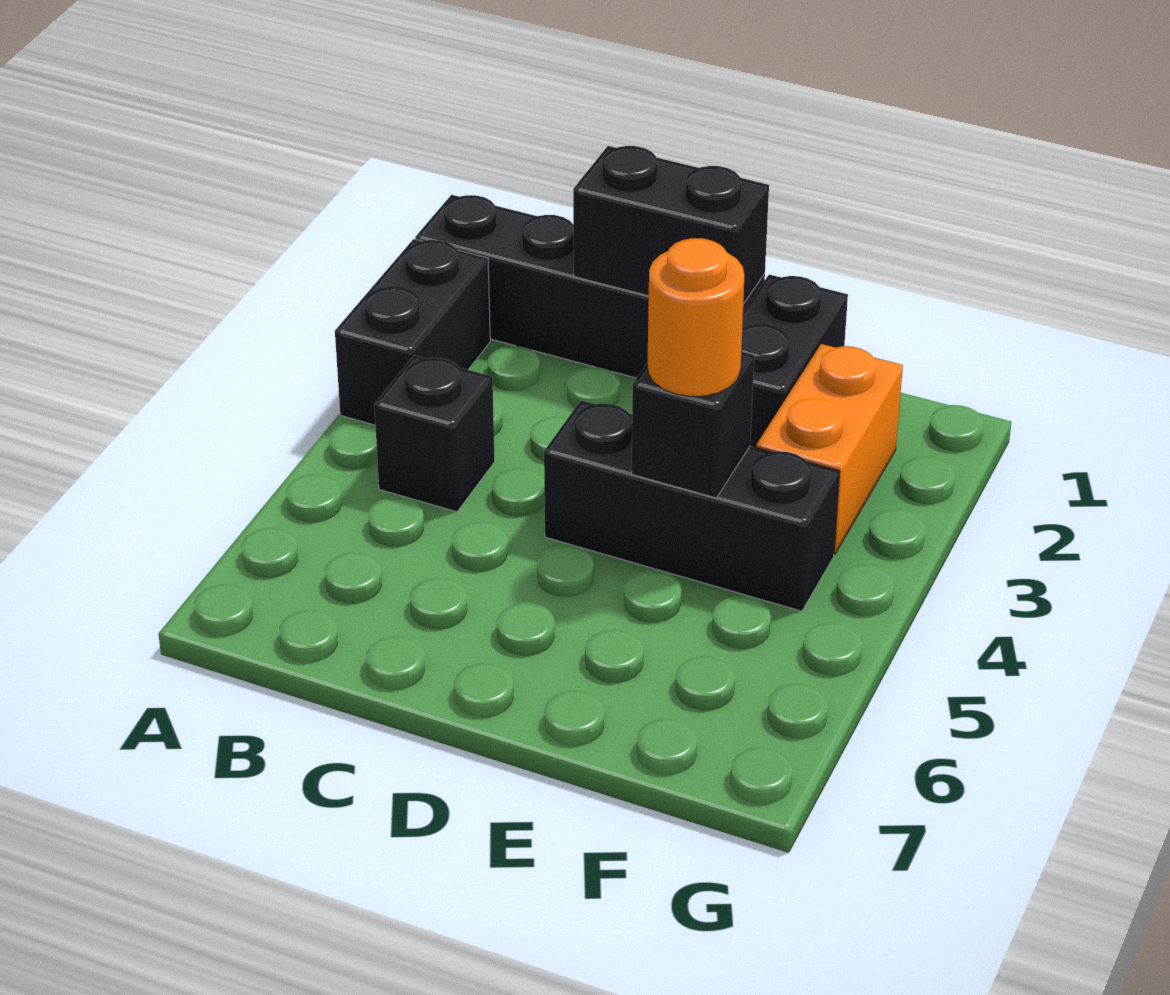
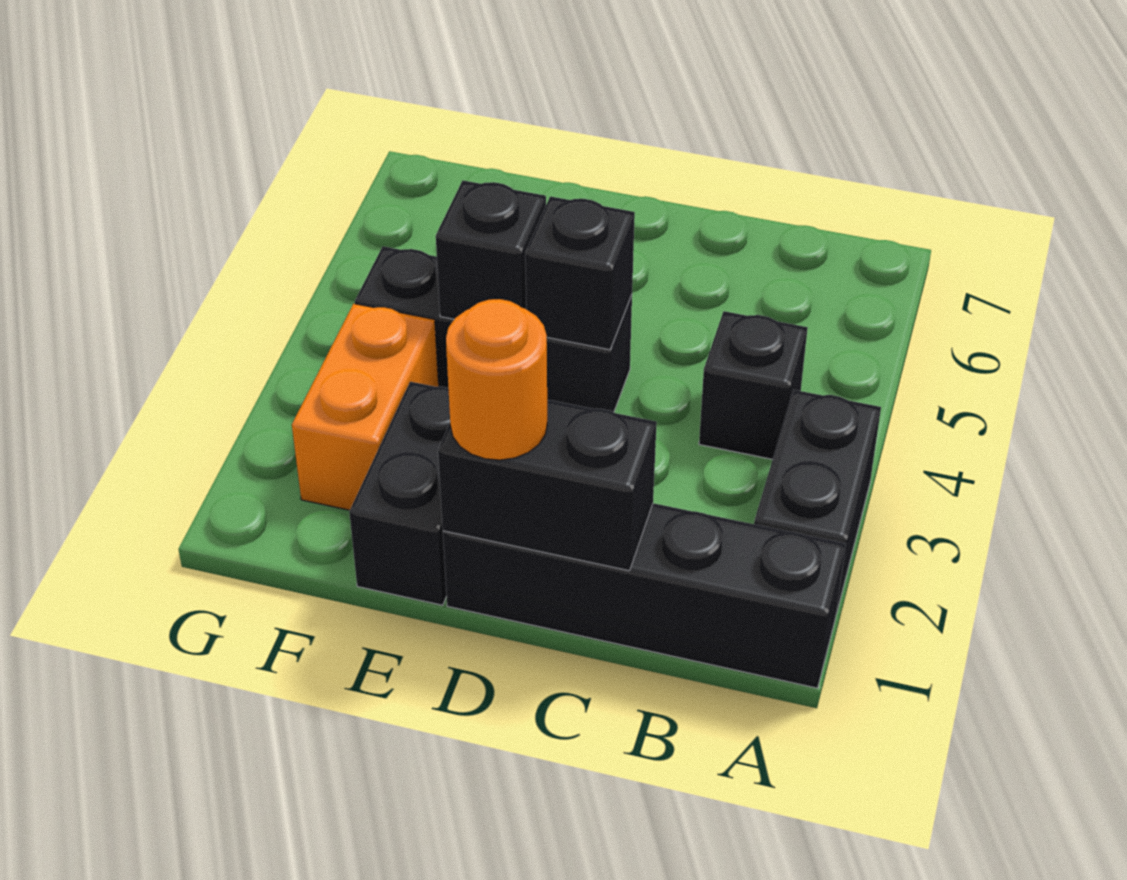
none -> black 1x1 brick [525,196,635,350]
orange 1x1 round brick [647,238,744,397] -> orange 1x1 round brick moved to [446,299,547,460]

